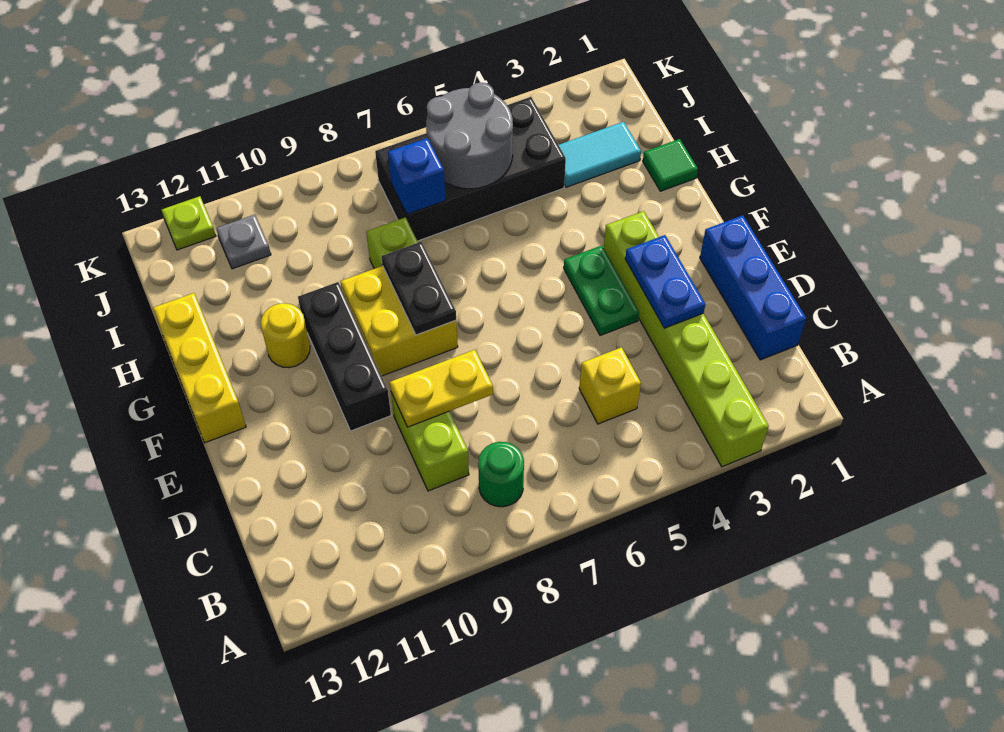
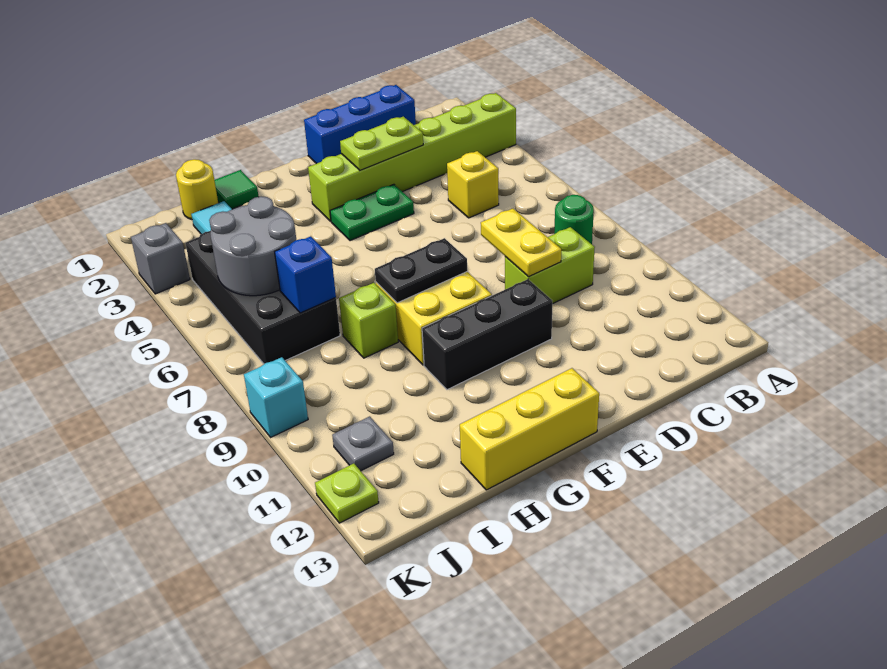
blue 1x2 plate [625,235,705,328] -> lime 1x2 plate [340,117,423,170]
yellow 1x1 round brick [261,303,310,368] -> yellow 1x1 round brick moved to [176,159,218,220]
none -> grey 1x1 brick [131,223,190,294]
none -> cyan 1x1 brick [244,357,308,437]

